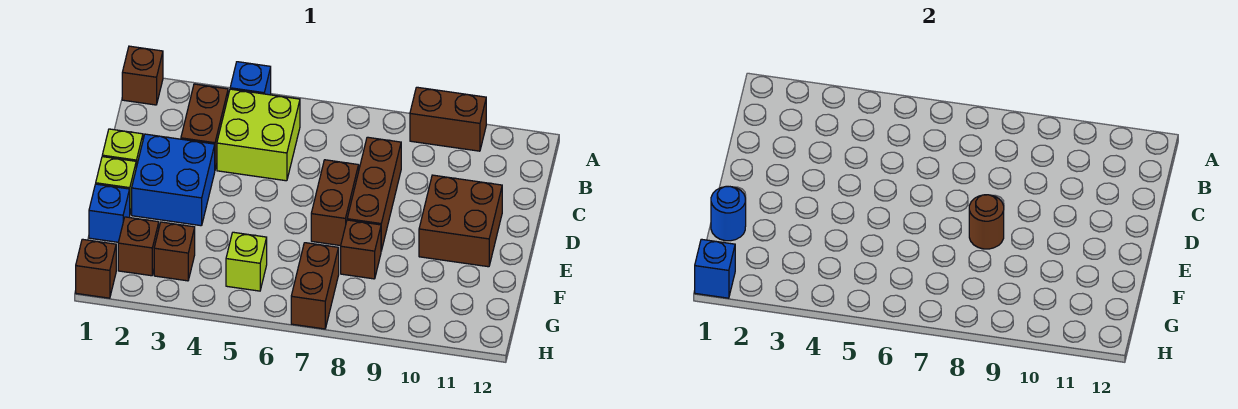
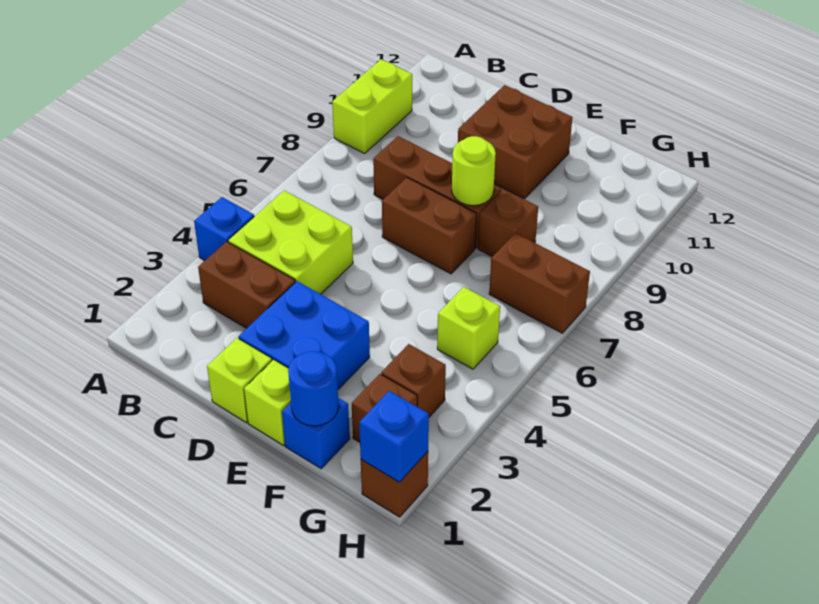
brown 1x1 brick [122,46,163,105] -> none
brown 1x2 brick [410,87,486,151] -> lime 1x2 brick [332,59,412,153]
brown 1x1 round brick [969,195,1004,249] -> lime 1x1 round brick [452,136,496,206]

